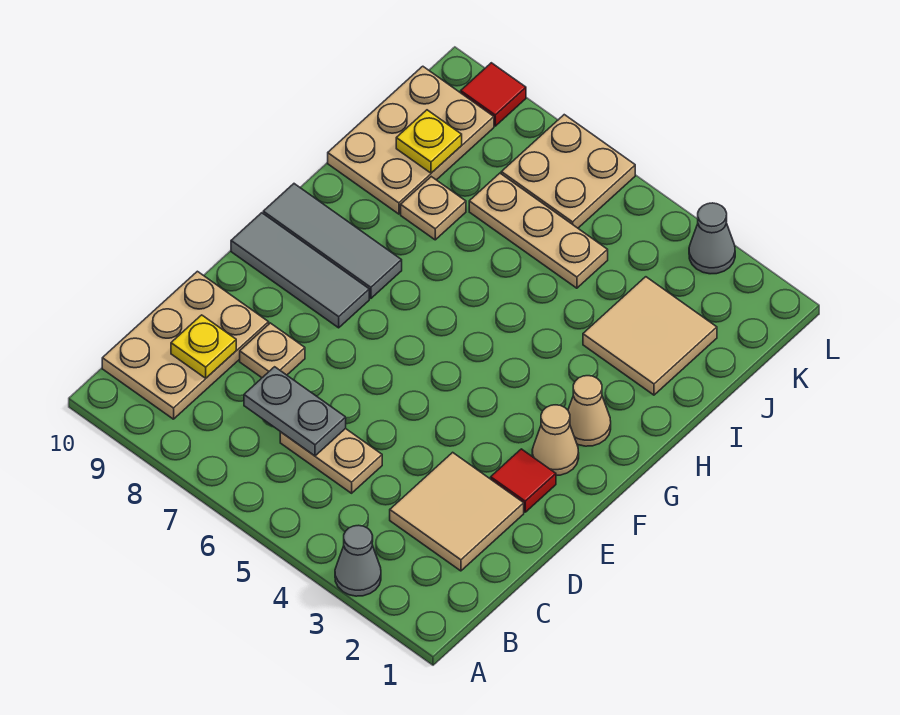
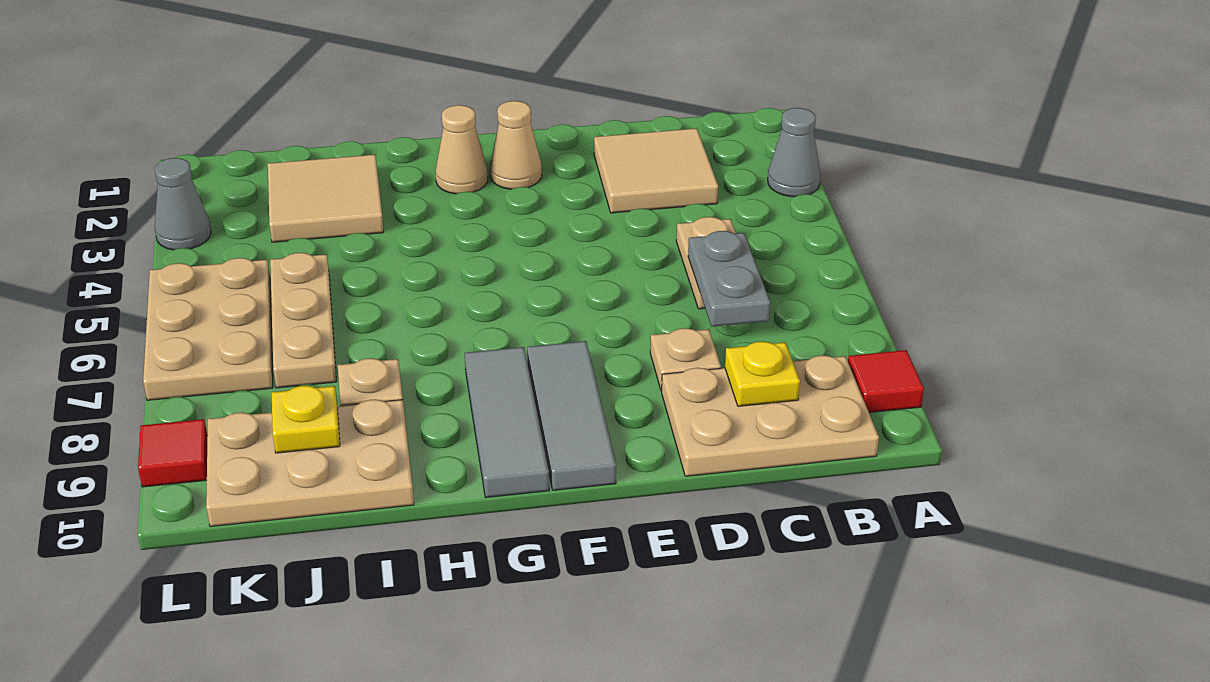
red 1x1 tile [491,449,556,512] -> red 1x1 tile moved to [848,350,924,413]
tan 2x2 plate [501,115,635,228] -> tan 2x3 plate [143,258,273,400]

